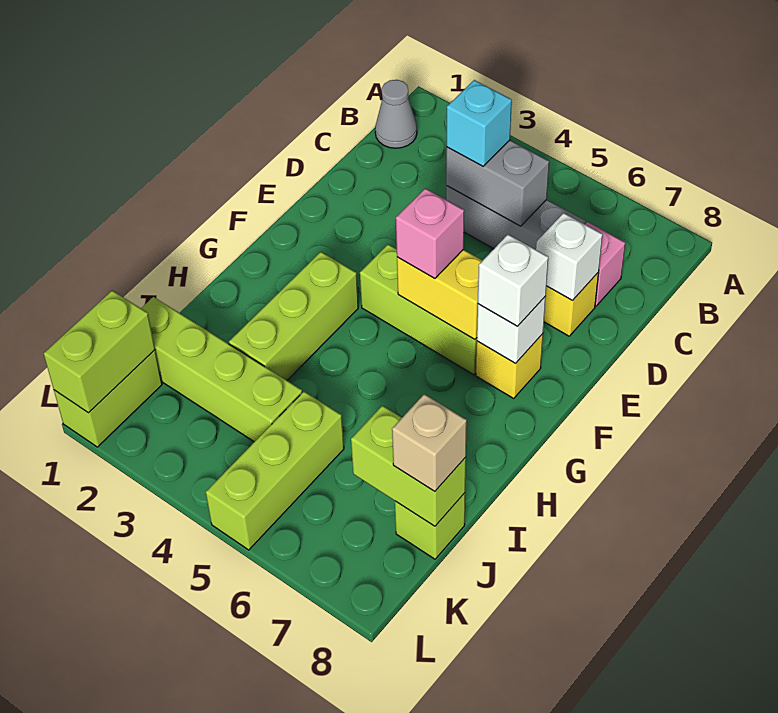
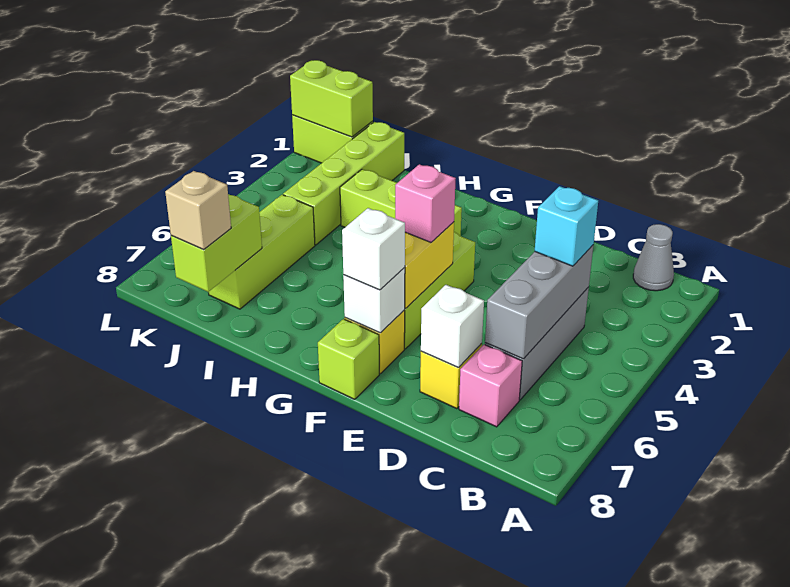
grey 1x2 brick [446,140,549,226] -> grey 1x3 brick [485,245,593,359]
lime 1x3 brick [206,392,344,550] -> lime 1x3 brick turned to [208,195,315,309]
lime 1x1 brick [395,493,465,559] -> lime 1x1 brick moved to [318,319,379,399]

